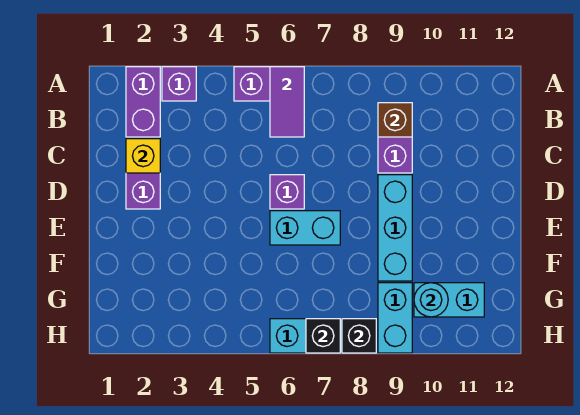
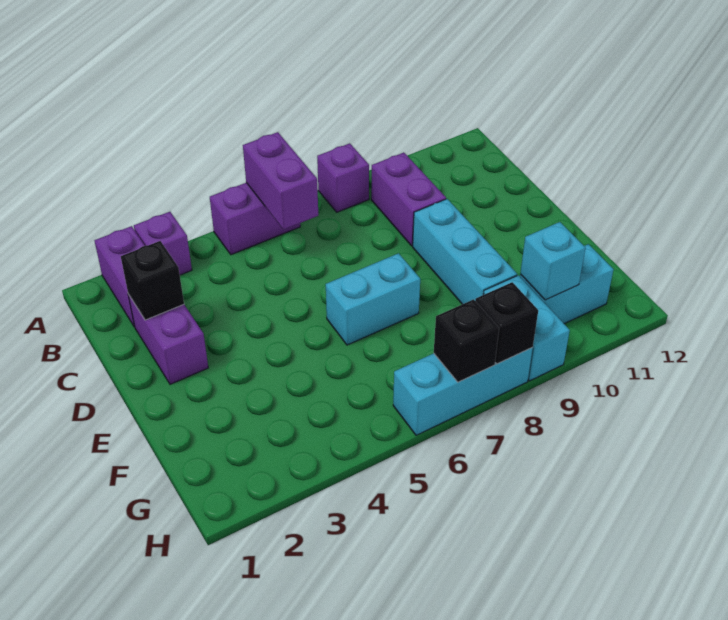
purple 1x2 tile [270,67,304,137] -> purple 1x2 brick [243,132,318,230]
brown 1x1 brick [378,103,412,137] -> none
yellow 1x1 brick [126,139,160,173] -> black 1x1 brick [121,241,184,320]
purple 1x1 brick [270,175,304,209] -> purple 1x1 brick moved to [317,143,369,212]
cyan 1x1 round brick [414,283,448,317] -> cyan 1x1 brick [520,222,586,300]

